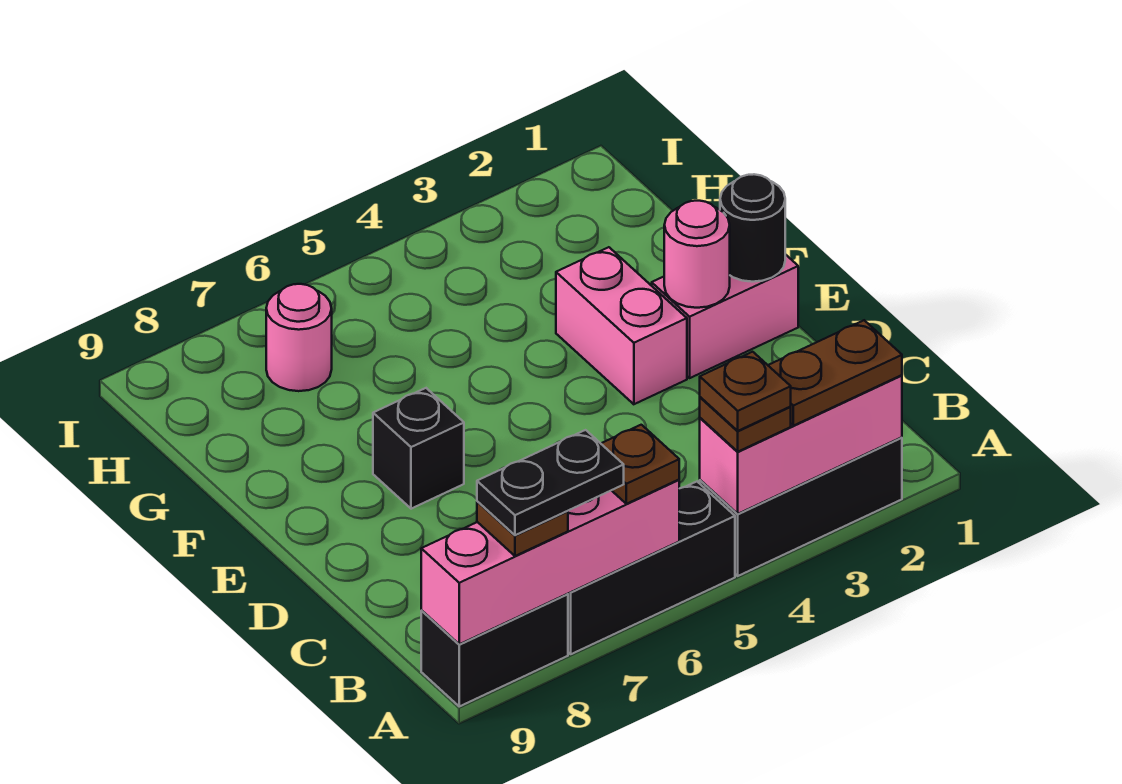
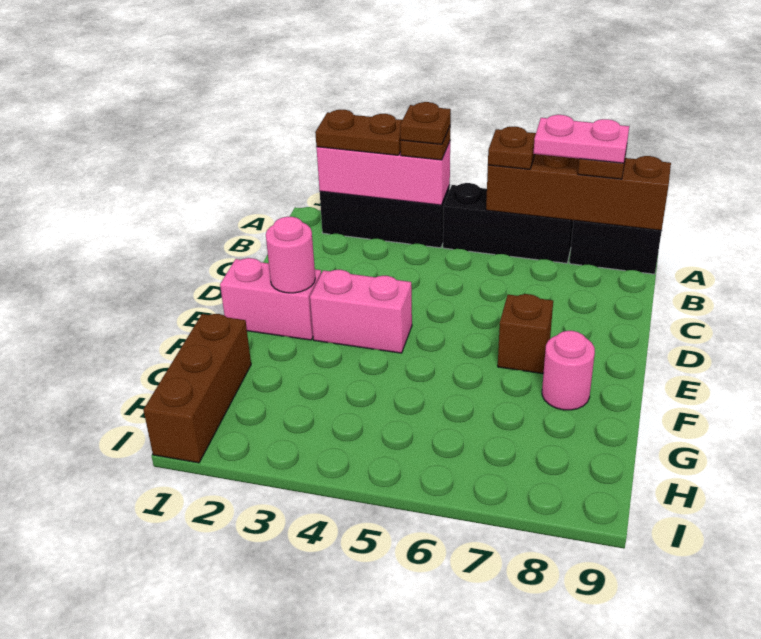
pink 1x4 brick [421,480,679,644] -> brown 1x4 brick [486,154,671,231]
black 1x2 plate [477,430,624,535] -> pink 1x2 plate [534,115,629,163]
black 1x1 round brick [720,174,785,282] -> none
pink 1x2 brick [556,247,687,404] -> pink 1x2 brick turned to [310,270,412,353]
black 1x1 brick [373,388,464,509] -> brown 1x1 brick [498,294,553,374]
none -> brown 1x3 brick [144,314,251,463]
pink 1x1 round brick [266,284,332,391] -> pink 1x1 round brick moved to [542,331,595,410]

